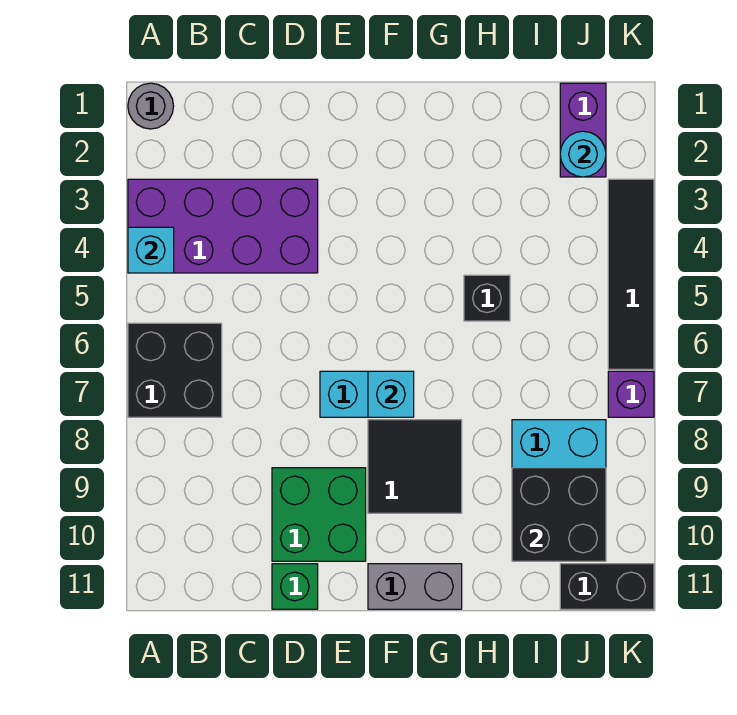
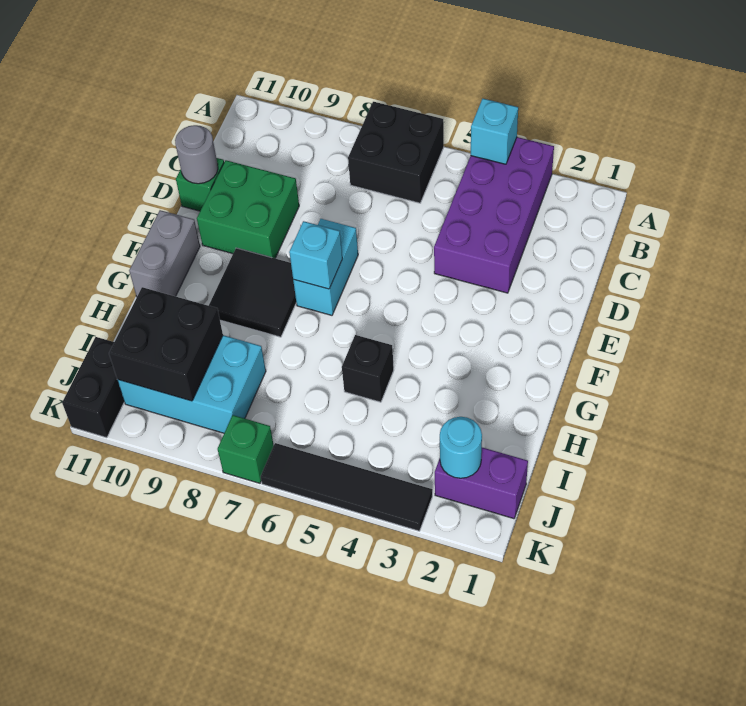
grey 1x1 round brick [128,83,174,129] -> grey 1x1 round brick moved to [175,125,218,184]
purple 1x1 brick [608,371,654,417] -> green 1x1 brick [218,415,274,483]

